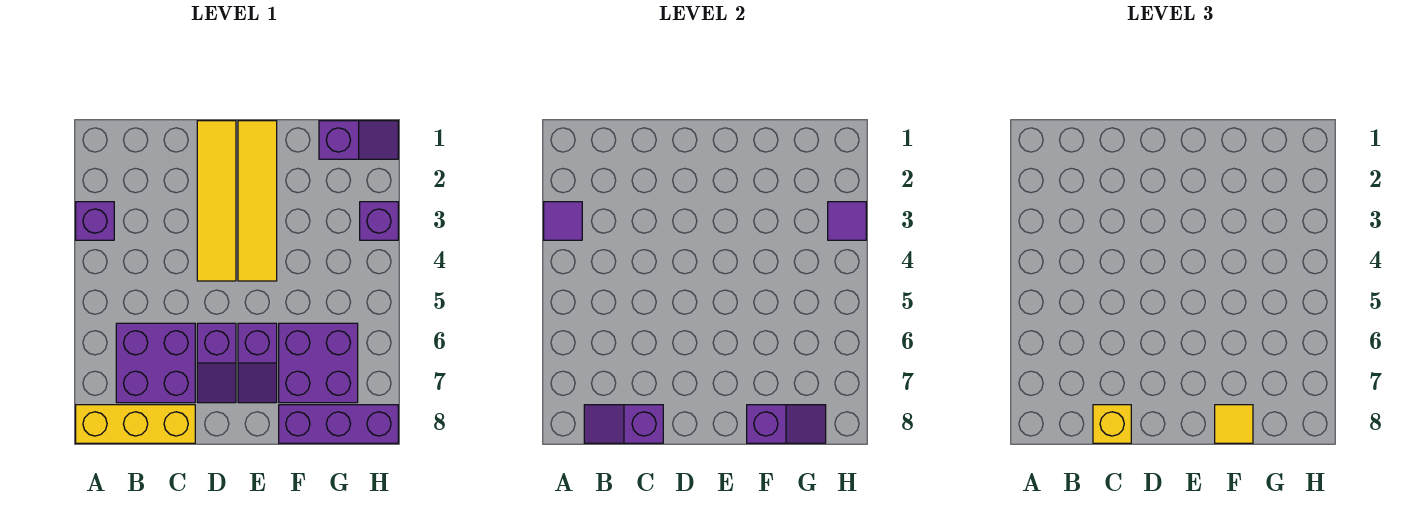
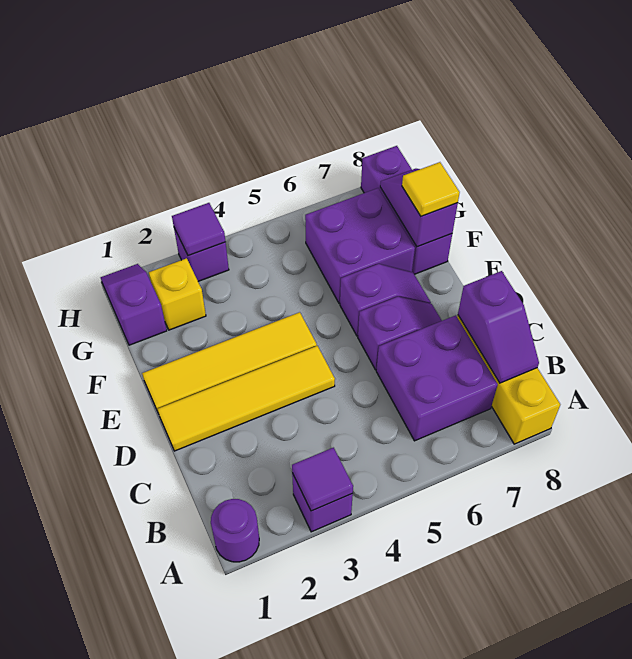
none -> purple 1x1 round brick [211,499,259,562]
yellow 1x1 brick [1093,405,1131,443] -> yellow 1x1 brick moved to [149,258,206,330]

